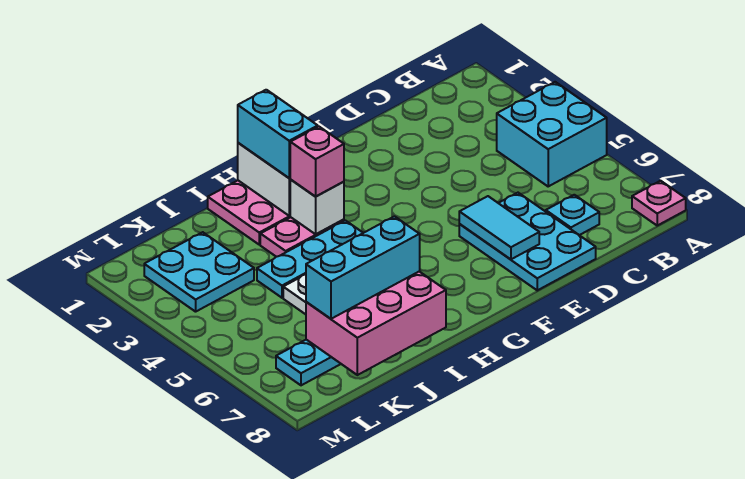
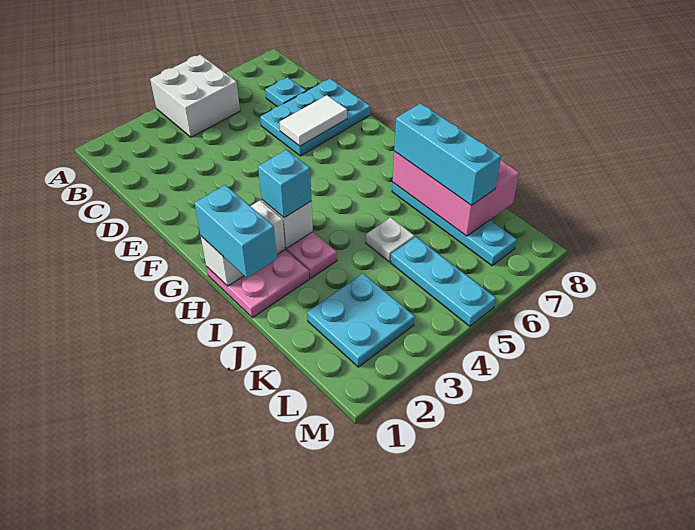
cyan 2x2 brick [497,82,607,186] -> white 2x2 brick [150,55,240,137]
pink 1x1 plate [632,181,686,225] -> none
cyan 1x2 tile [459,196,539,259] -> white 1x2 tile [280,95,347,146]
cyan 1x2 brick [238,90,318,178] -> cyan 1x2 brick turned to [195,185,277,278]
pink 1x1 brick [290,127,344,197] -> cyan 1x1 brick [258,150,311,218]
cyan 1x3 plate [257,220,363,298] -> cyan 1x3 plate moved to [391,237,496,326]

